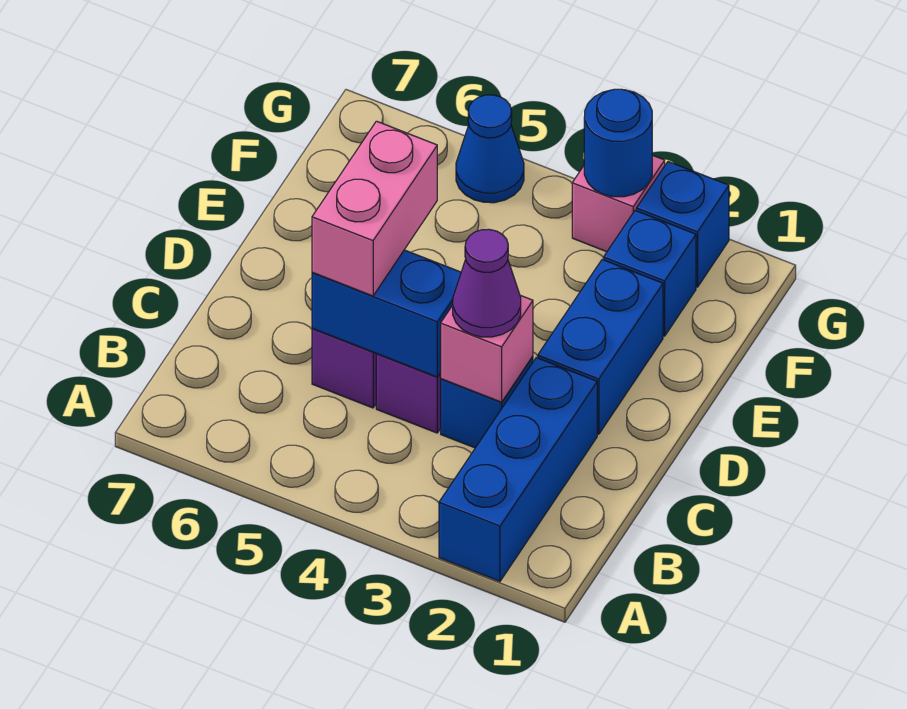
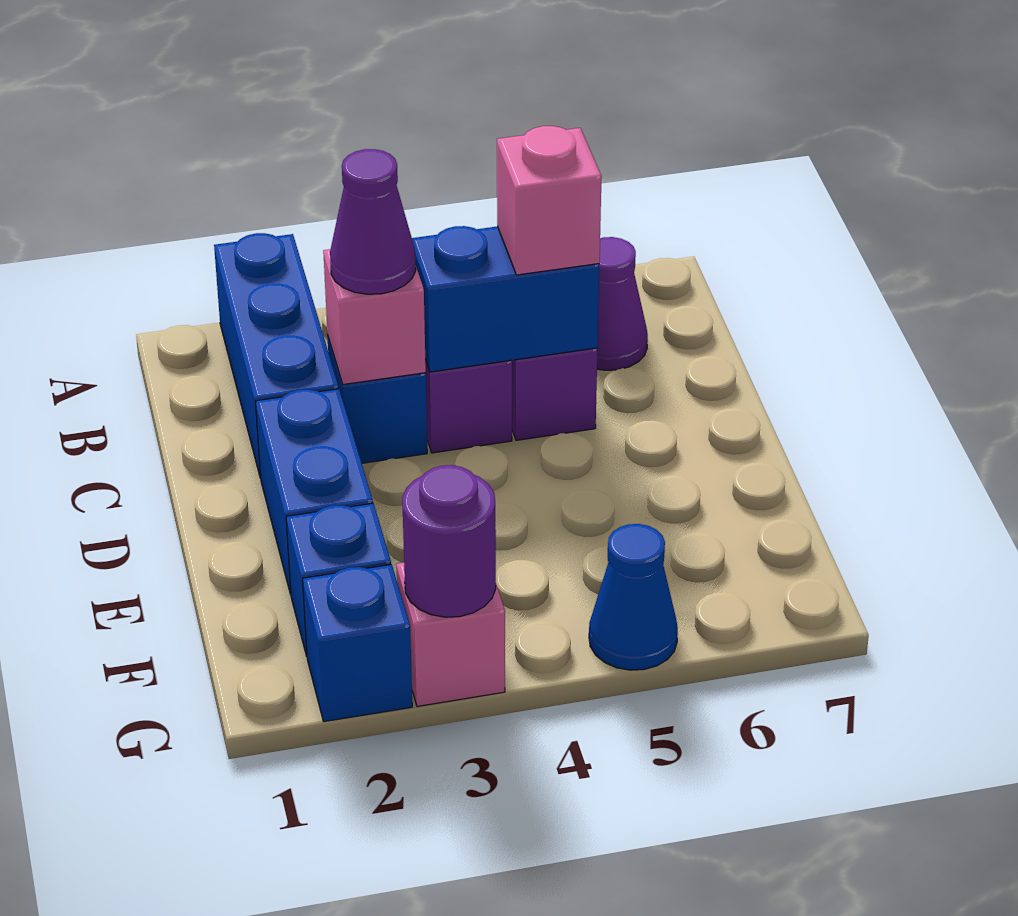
none -> purple 1x1 cone [597,237,648,370]
pink 1x2 brick [312,121,437,296] -> pink 1x1 brick [497,126,602,275]
blue 1x1 round brick [584,89,652,197] -> purple 1x1 round brick [402,465,496,617]

